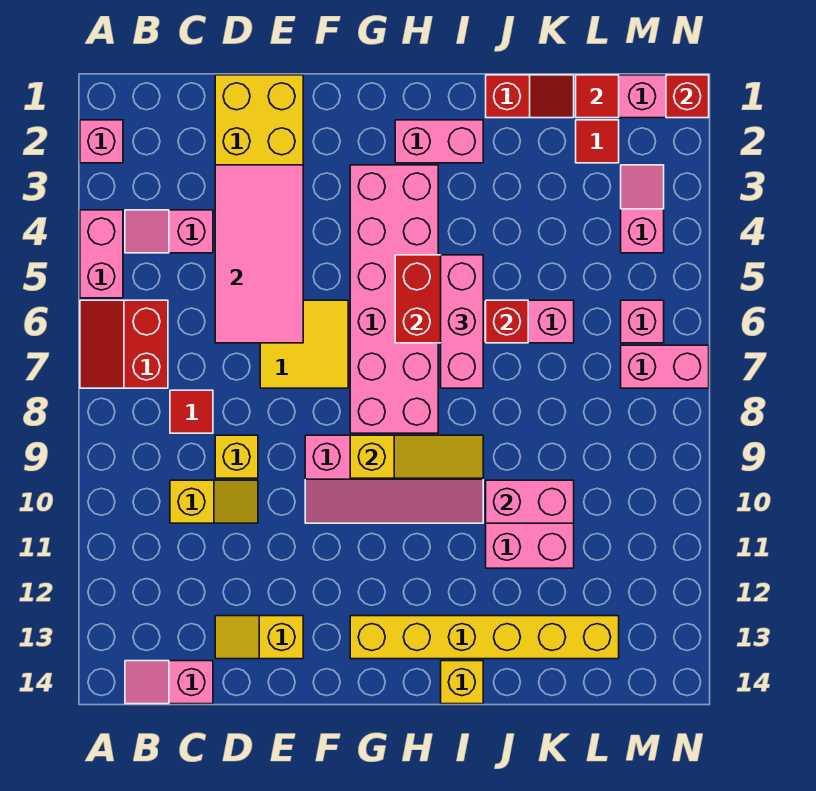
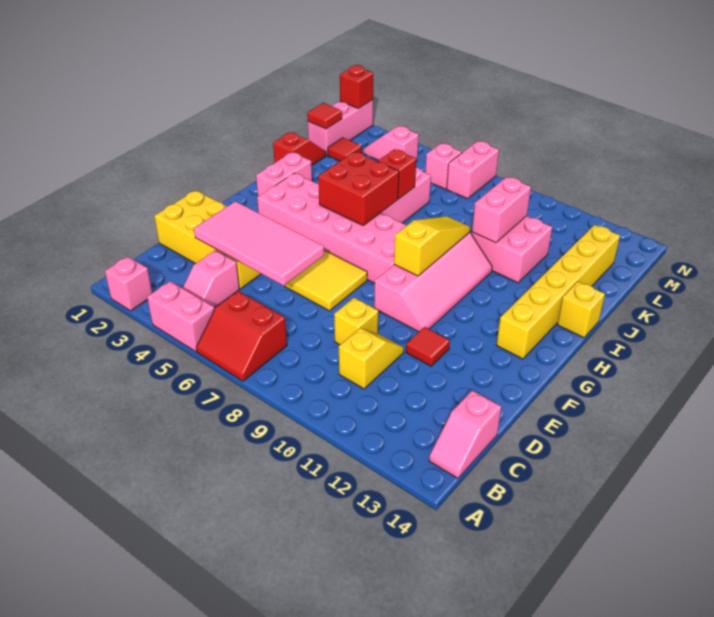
red 1x1 tile [170,390,213,433] -> red 1x1 tile moved to [406,327,450,366]
yellow 1x2 slope [215,616,303,659] -> none
pink 1x3 brick [441,255,483,388] -> none

